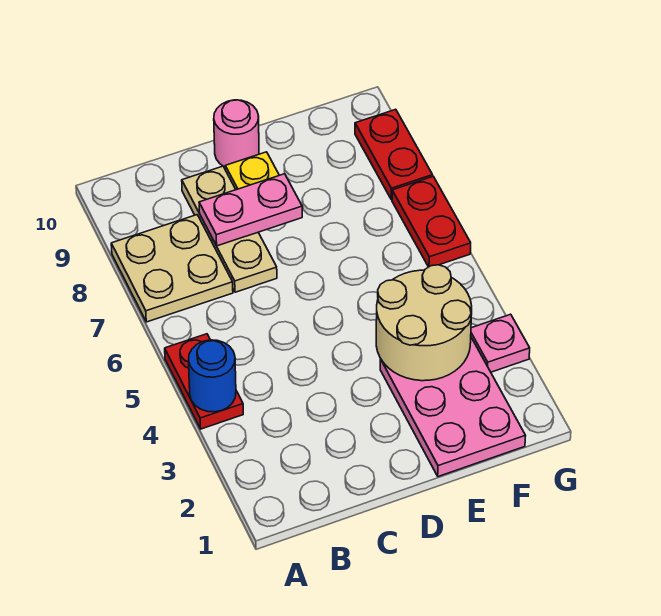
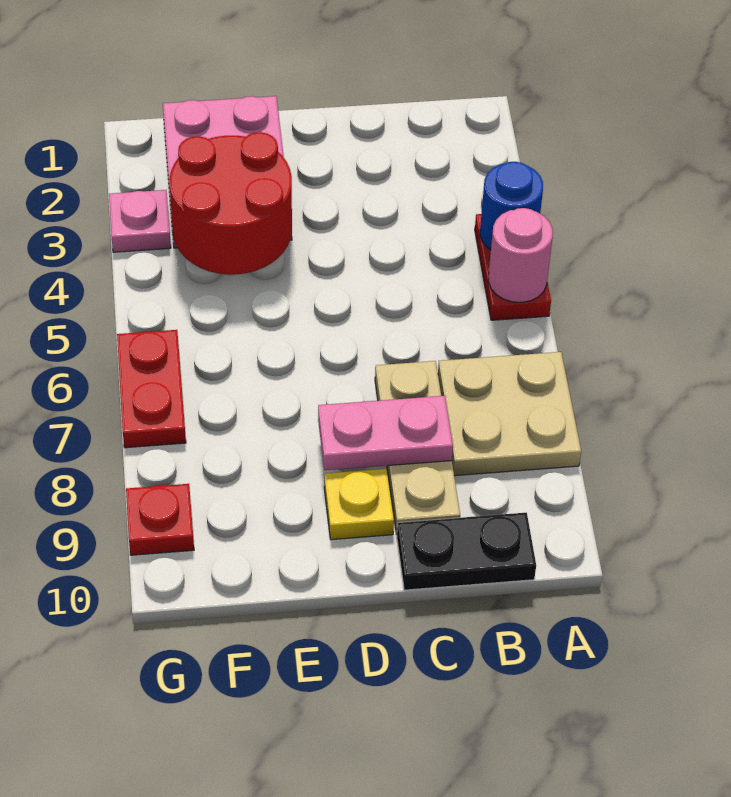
none -> black 1x2 plate [397,513,536,590]
pink 1x1 round brick [214,100,259,167] -> pink 1x1 round brick moved to [488,208,553,302]
tan 2x2 round brick [376,265,472,381] -> red 2x2 round brick [170,132,292,275]
red 1x2 plate [355,109,433,200] -> red 1x1 plate [126,484,194,555]

